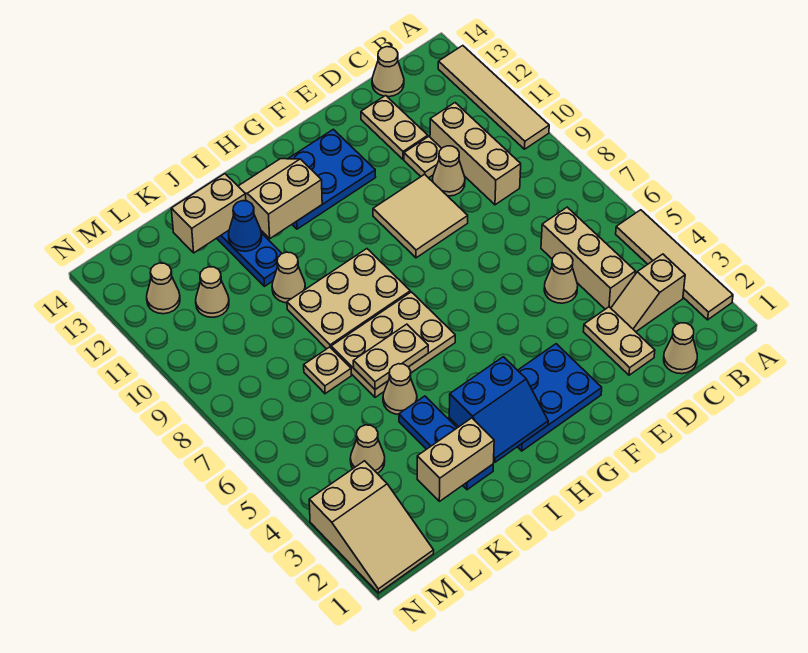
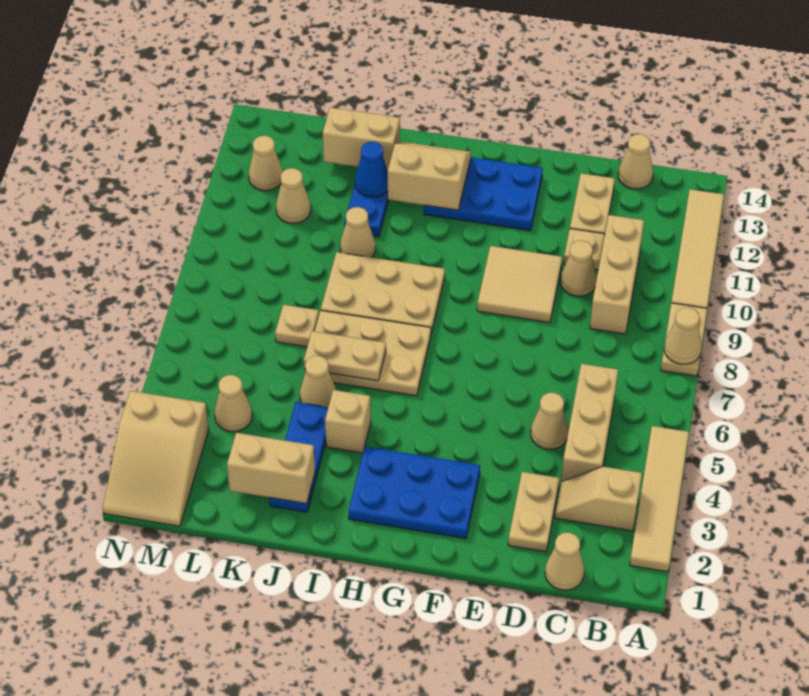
none -> tan 1x2 plate [661,303,707,376]
none -> tan 1x1 cone [664,308,702,364]
blue 2x2 slope [449,357,548,462] -> none
none -> tan 1x1 brick [325,390,371,453]

